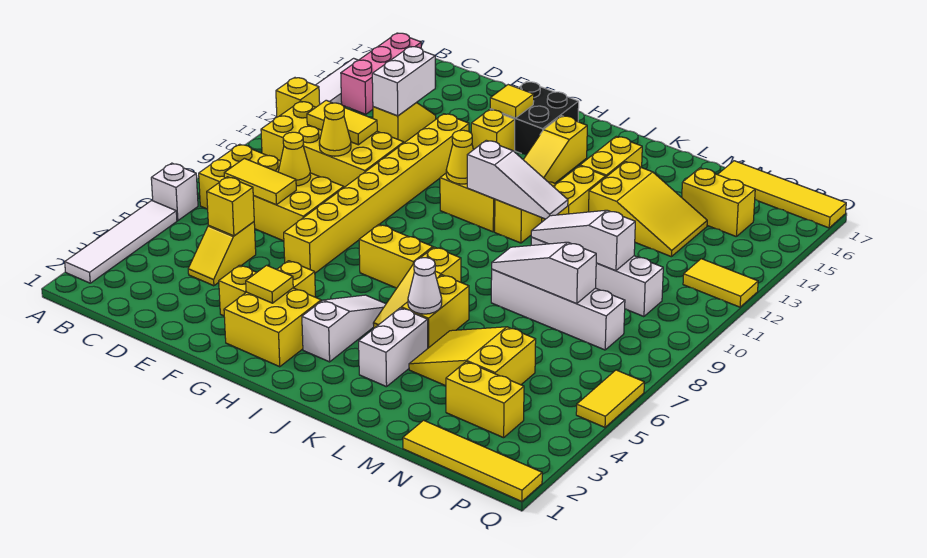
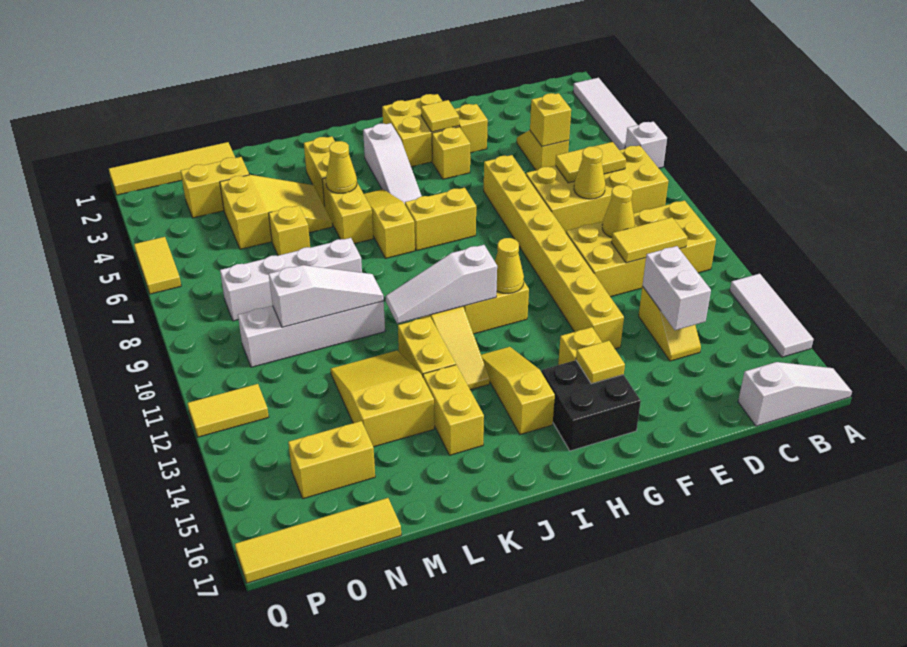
yellow 1x1 brick [276,78,320,117] -> yellow 1x1 brick moved to [269,206,310,255]
pink 1x3 brick [341,33,421,114] -> none
white 1x2 brick [359,308,428,387] -> yellow 1x2 brick [304,136,335,206]
white 1x1 cone [408,258,442,314] -> yellow 1x1 cone [326,141,357,193]
white 1x3 slope [492,242,596,304] -> white 1x3 slope moved to [738,362,852,426]
yellow 2x3 slope [589,162,707,257] -> yellow 2x3 slope turned to [331,351,434,447]

